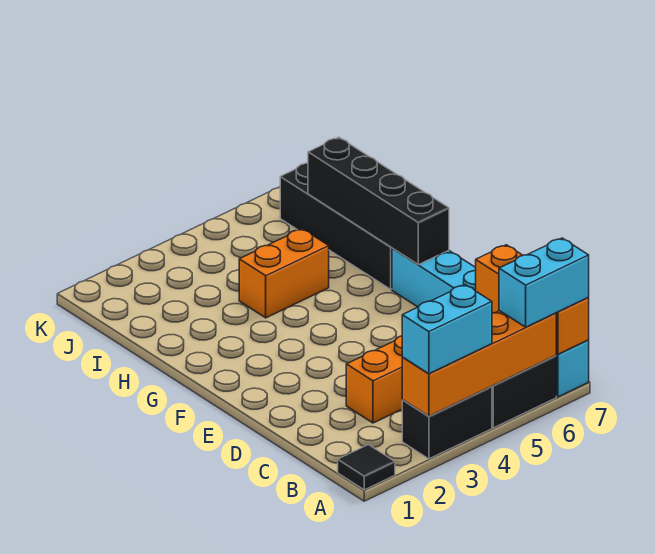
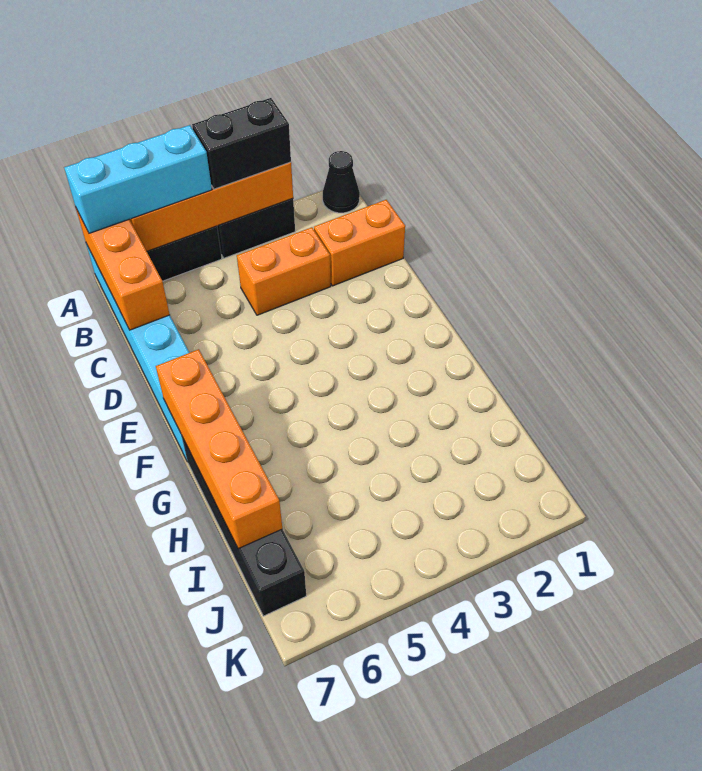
black 1x1 tile [338,445,395,490] -> black 1x1 cone [323,151,360,213]
cyan 1x2 brick [402,285,492,374] -> black 1x2 brick [192,98,291,189]
cyan 1x2 brick [499,238,589,327] -> cyan 1x3 brick [64,125,212,233]
black 1x4 brick [308,137,449,265] -> orange 1x4 brick [156,349,282,549]
orange 1x2 brick [239,229,329,318] -> orange 1x2 brick moved to [314,200,405,286]

